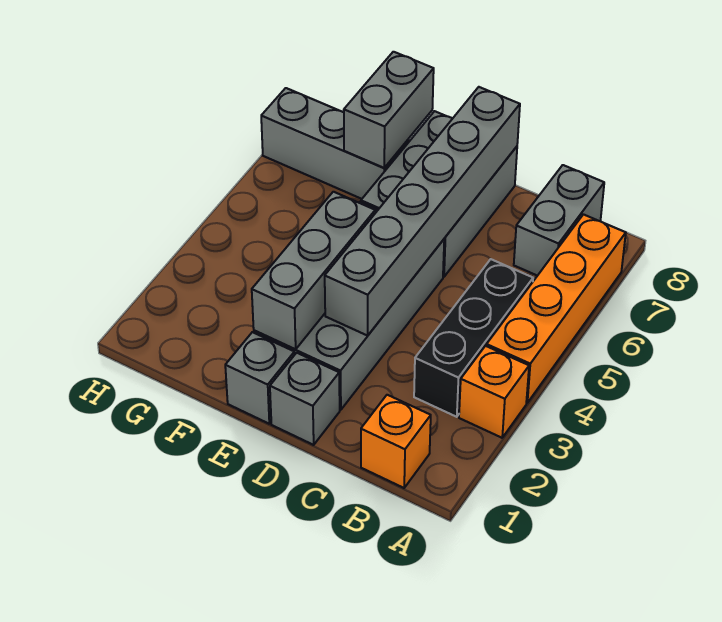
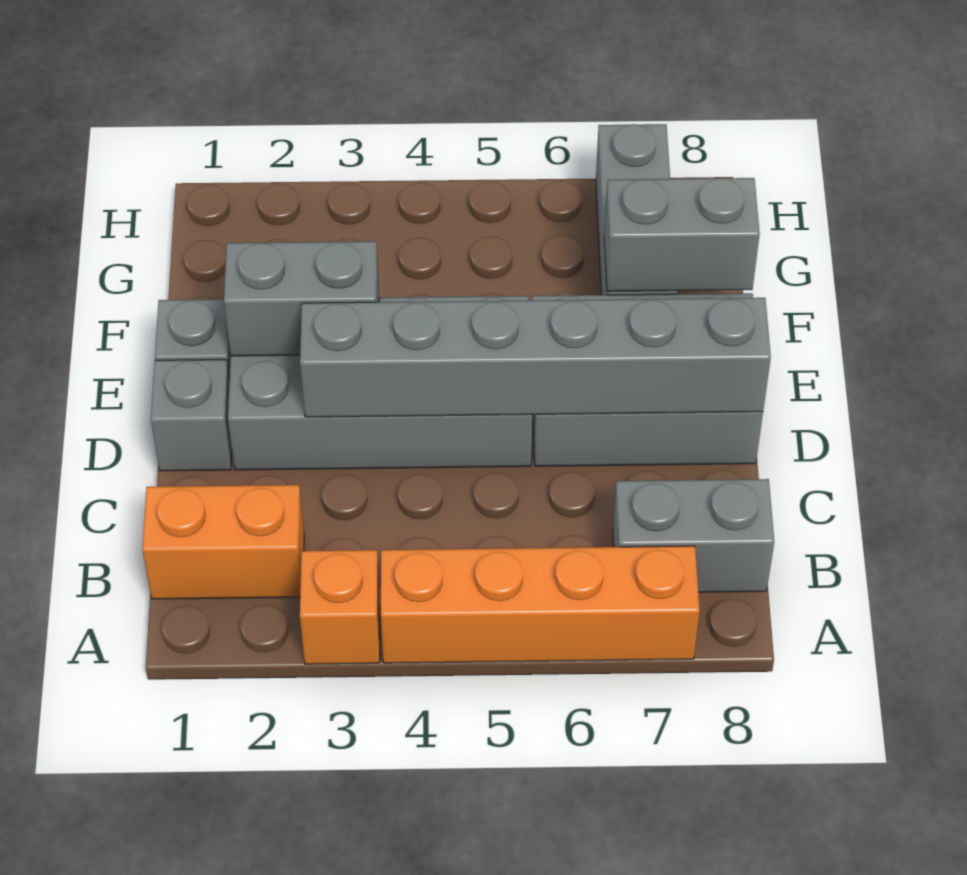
orange 1x1 brick [361,395,431,488] -> orange 1x2 brick [142,485,304,599]
black 1x3 brick [414,259,533,417] -> none
grey 1x3 brick [252,192,375,349] -> grey 1x2 brick [224,241,379,356]

